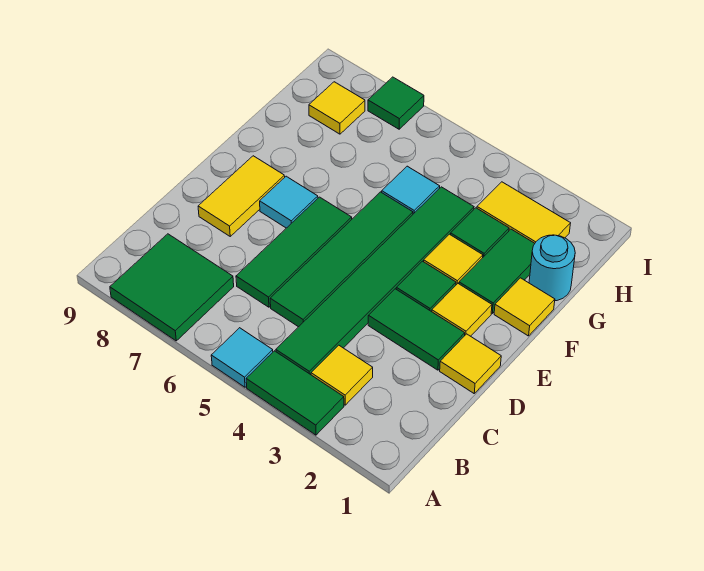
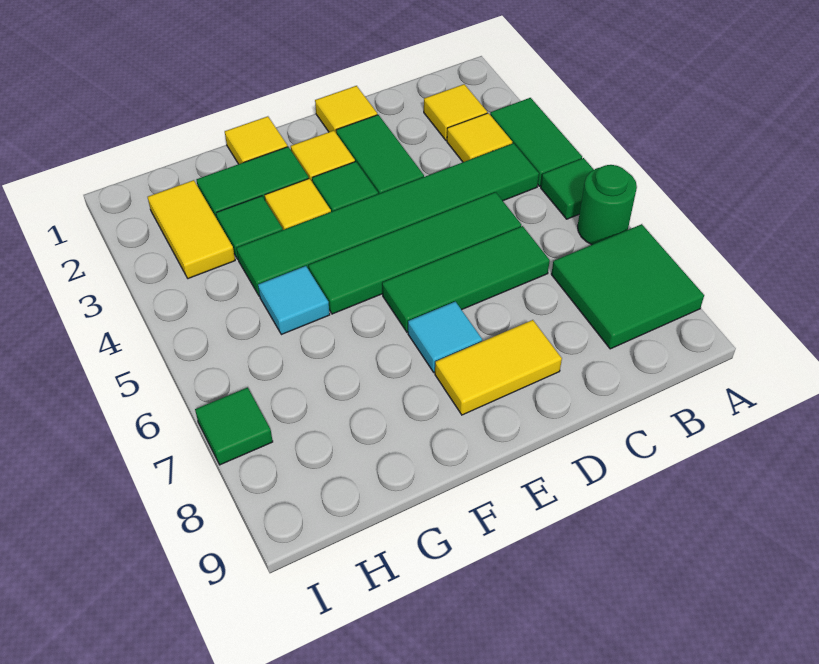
cyan 1x1 tile [211,328,273,387] -> green 1x1 tile [541,158,594,219]
none -> green 1x1 round brick [578,165,637,245]
cyan 1x1 round brick [529,235,575,301] -> none
yellow 1x1 tile [309,82,365,134] -> yellow 1x1 tile moved to [424,84,487,141]

